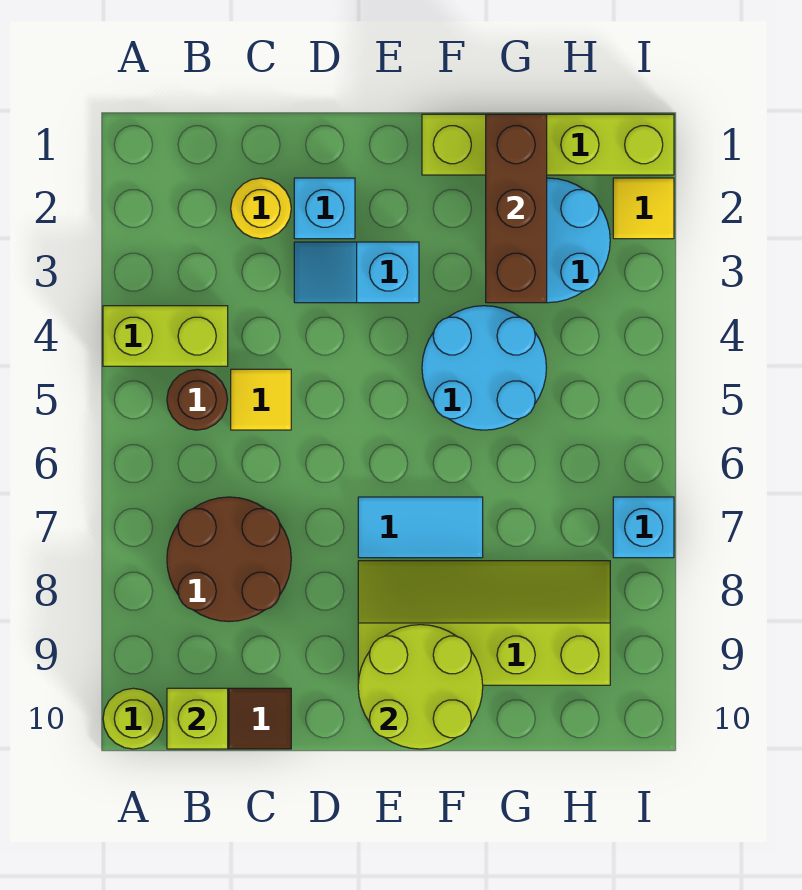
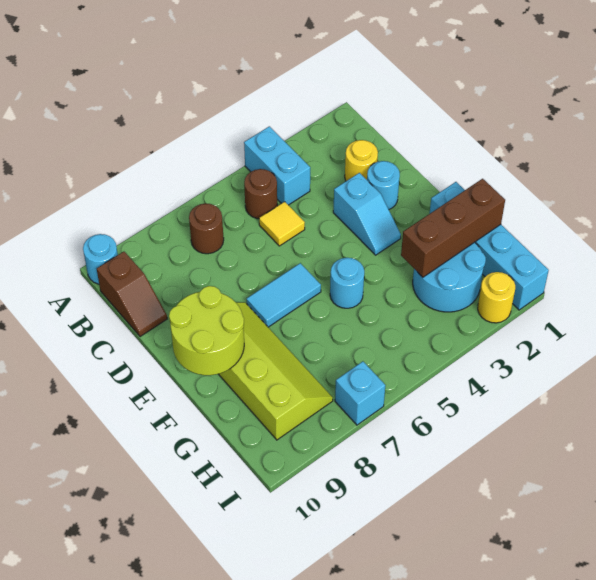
lime 1x2 brick [103,306,228,366] -> cyan 1x2 brick [244,126,310,205]
lime 1x1 round brick [103,688,164,749] -> cyan 1x1 round brick [83,234,118,284]
brown 2x2 round brick [167,497,291,621] -> brown 1x1 round brick [189,203,224,254]
lime 1x1 brick [167,688,228,749] -> none
cyan 1x1 brick [294,178,355,239] -> cyan 1x1 round brick [367,161,400,209]
cyan 1x2 slope [294,242,419,303] -> cyan 1x2 slope turned to [333,173,401,255]
cyan 1x2 tile [358,497,483,558] -> cyan 1x2 tile turned to [247,263,321,327]
lime 1x4 brick [422,114,674,175] -> cyan 1x4 brick [430,182,549,310]
cyan 2x2 round brick [422,306,546,430] -> cyan 1x1 round brick [330,258,364,308]
yellow 1x1 tile [613,178,674,239] -> yellow 1x1 round brick [478,272,515,323]

